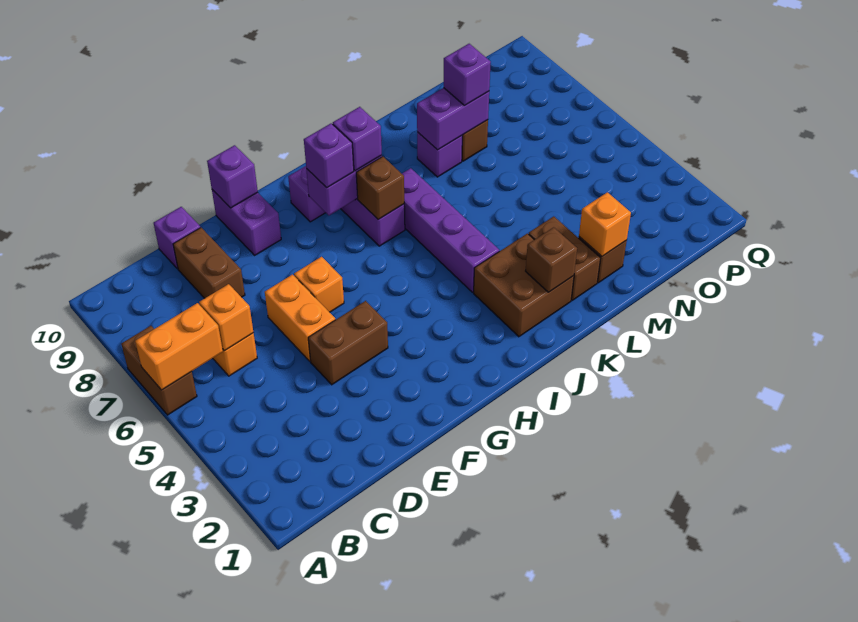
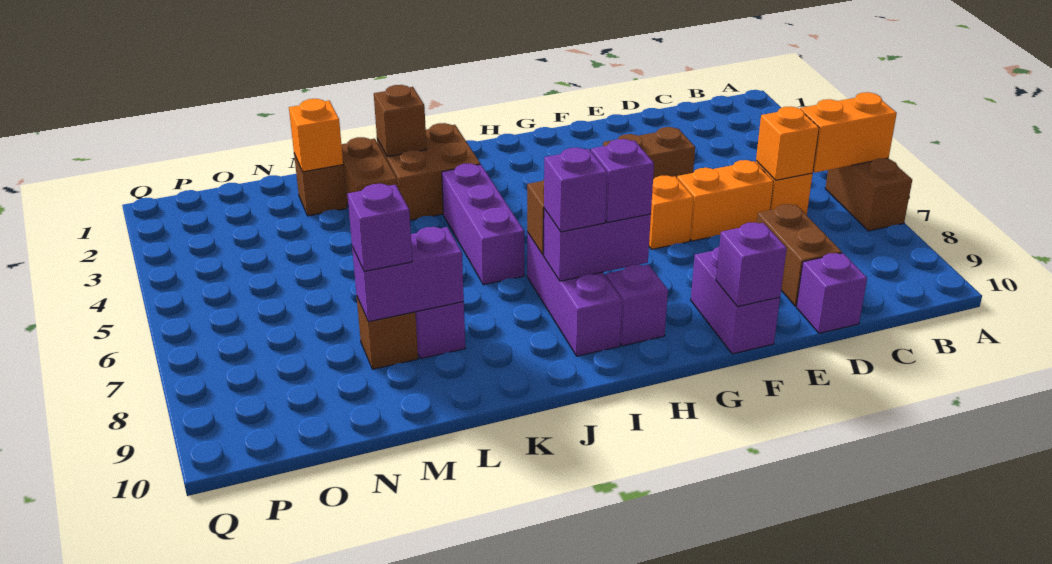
orange 1x2 brick [265,275,335,361] -> orange 1x2 brick turned to [677,160,774,241]
purple 1x4 brick [402,168,499,292] -> purple 1x3 brick [442,164,524,285]

